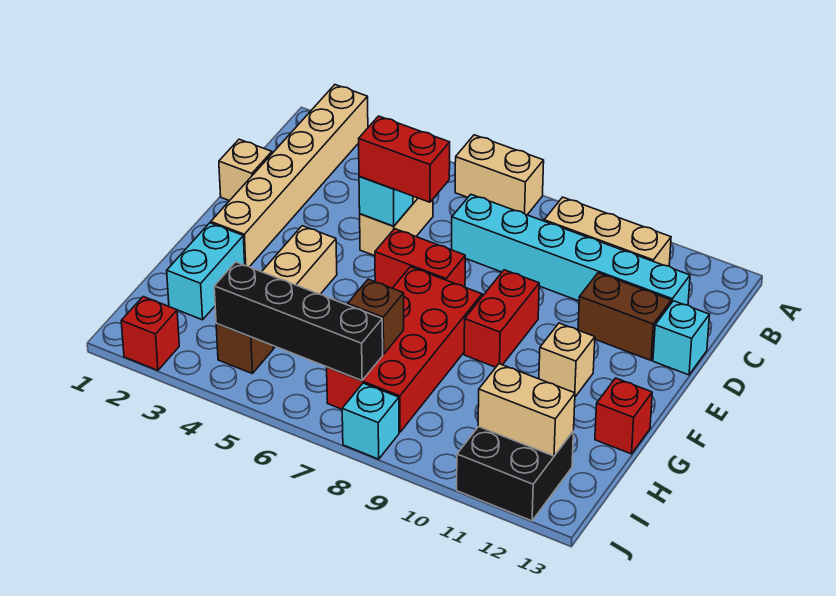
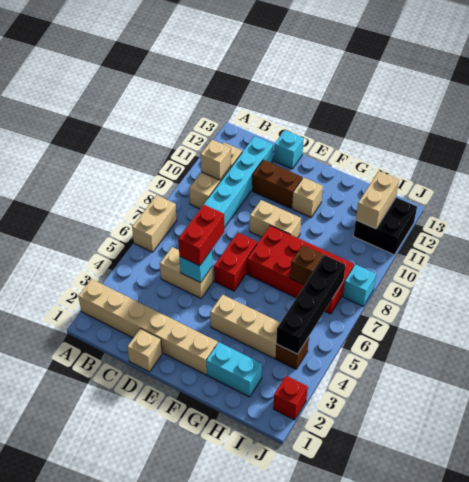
none -> tan 1x1 brick [201,140,231,180]
brown 1x2 brick [578,273,671,360] -> brown 1x2 brick turned to [252,160,302,208]
red 1x2 brick [464,270,539,367] -> tan 1x2 brick [250,200,301,238]
red 1x1 brick [595,378,652,454] -> none

